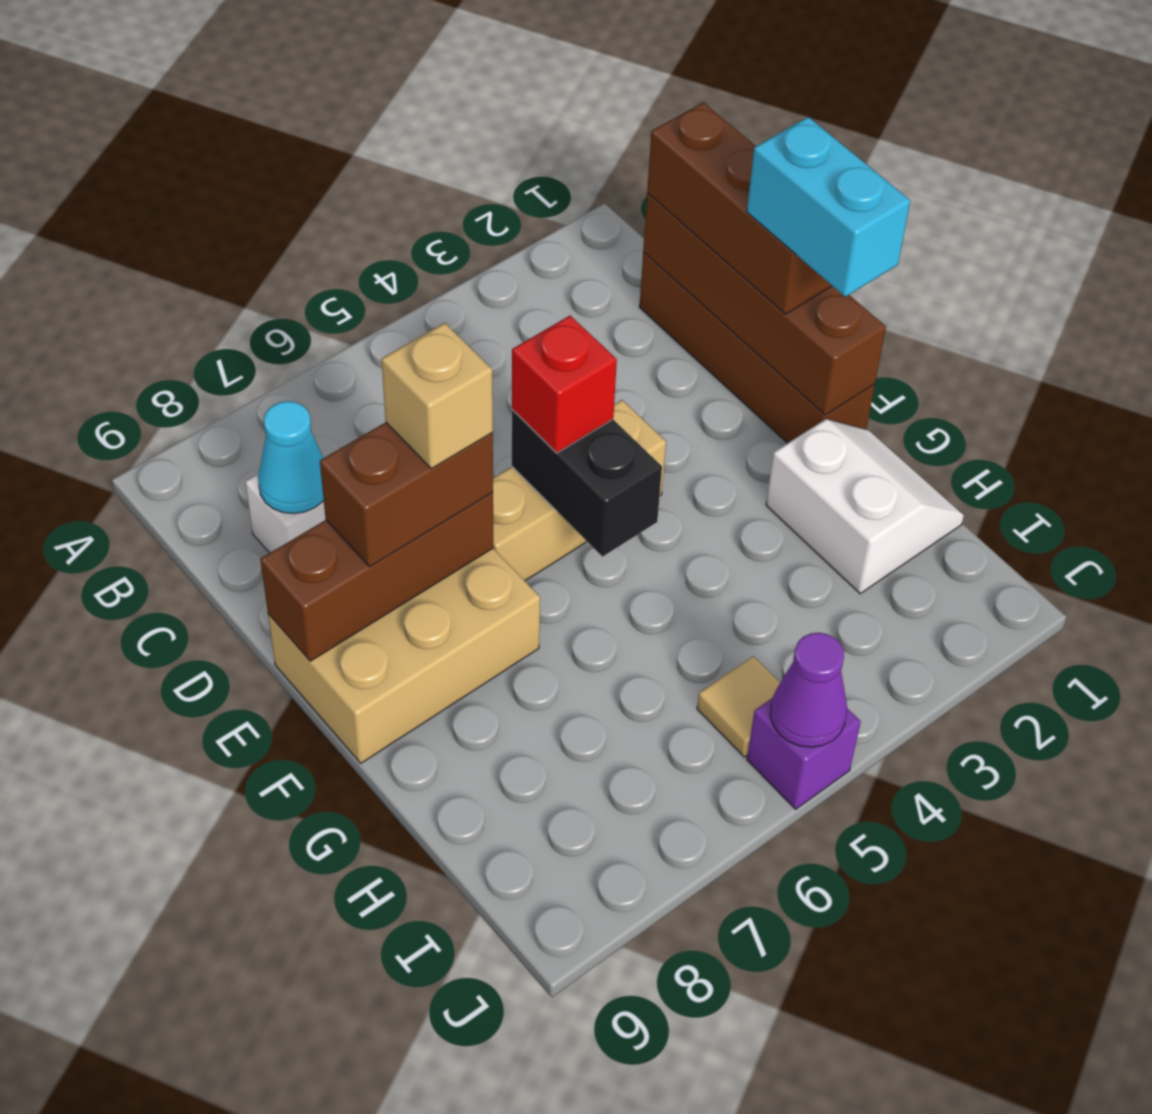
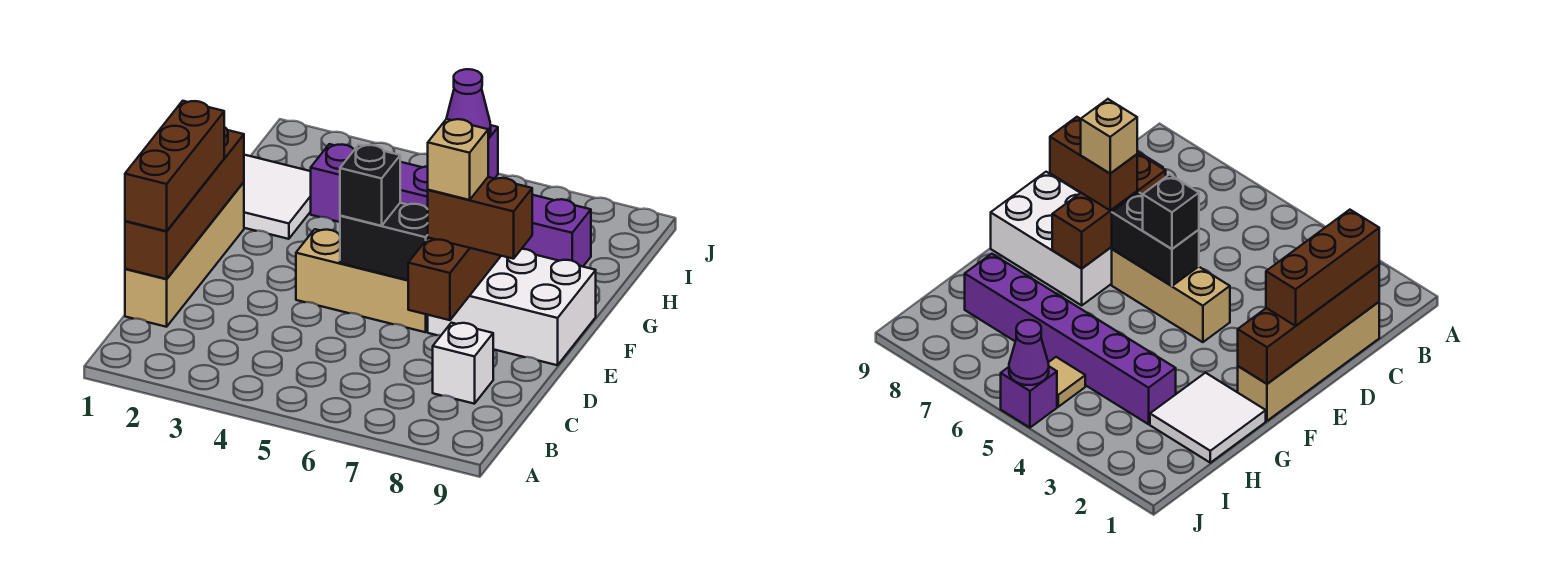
brown 1x4 brick [639,252,875,443] -> tan 1x4 brick [125,182,244,327]
cyan 1x1 cone [258,401,324,514] -> none
cyan 1x2 brick [747,117,910,297] -> none
black 1x2 brick [512,410,662,557] -> black 1x2 brick turned to [340,203,428,280]
red 1x1 brick [512,316,617,453] -> black 1x1 brick [340,145,400,226]
tan 2x3 brick [268,549,540,763] -> white 2x3 brick [428,249,596,365]
brown 1x3 brick [260,492,493,661] -> brown 1x3 brick turned to [408,238,501,320]
white 2x2 slope [766,419,964,594] -> white 2x2 tile [244,155,311,239]
none -> purple 1x6 brick [311,144,591,267]

